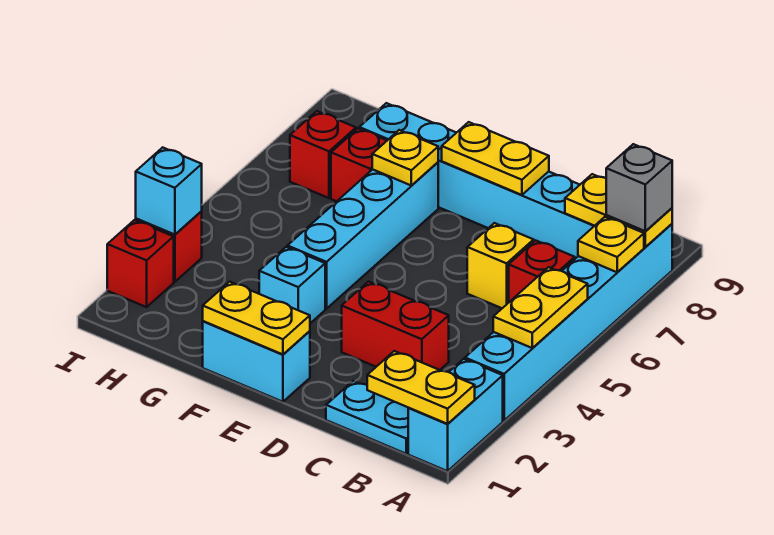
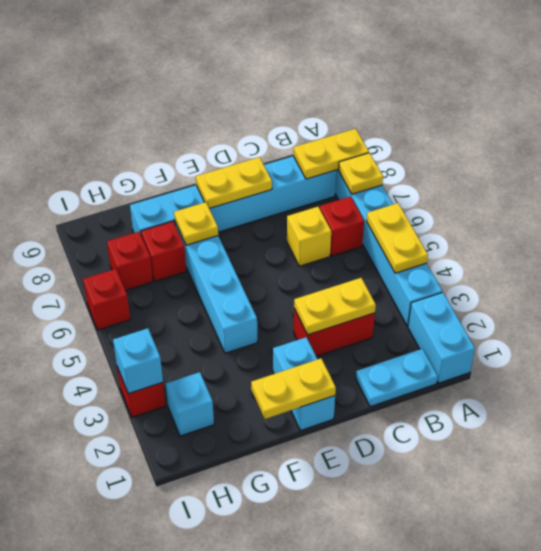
yellow 1x2 plate [367,351,475,424] -> yellow 1x2 plate moved to [294,278,376,335]
grey 1x1 brick [606,144,672,231] -> none
cyan 1x2 brick [203,321,310,402] -> cyan 1x2 brick turned to [273,337,335,431]
cyan 1x1 brick [259,247,325,323] -> cyan 1x1 brick moved to [166,372,214,436]
red 1x1 brick [107,220,174,307] -> red 1x1 brick moved to [83,269,130,330]

